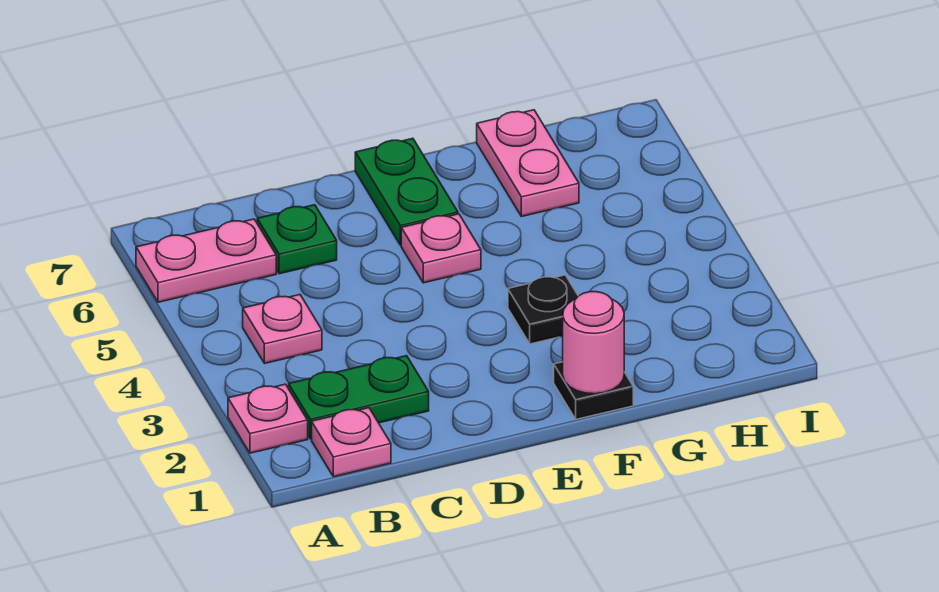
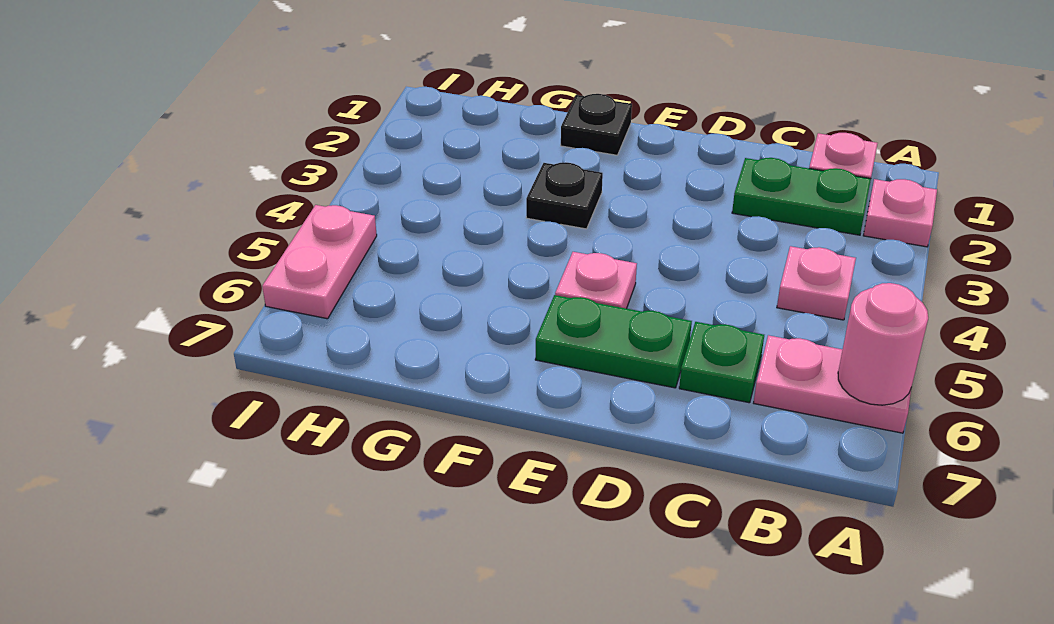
green 1x2 plate [355,138,458,245] -> green 1x2 plate turned to [535,295,692,388]
pink 1x1 round brick [563,292,624,394] -> pink 1x1 round brick moved to [838,283,928,405]
pink 1x2 plate [477,110,579,217] -> pink 1x2 plate moved to [262,205,377,319]

